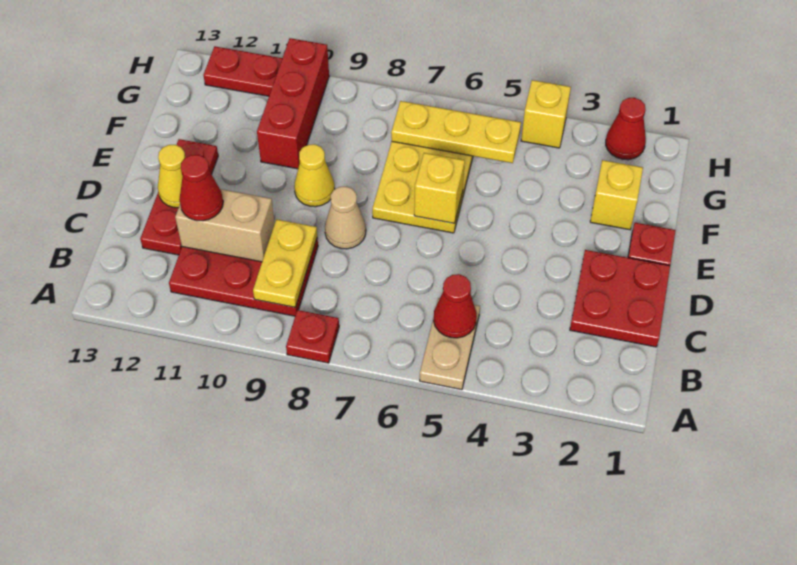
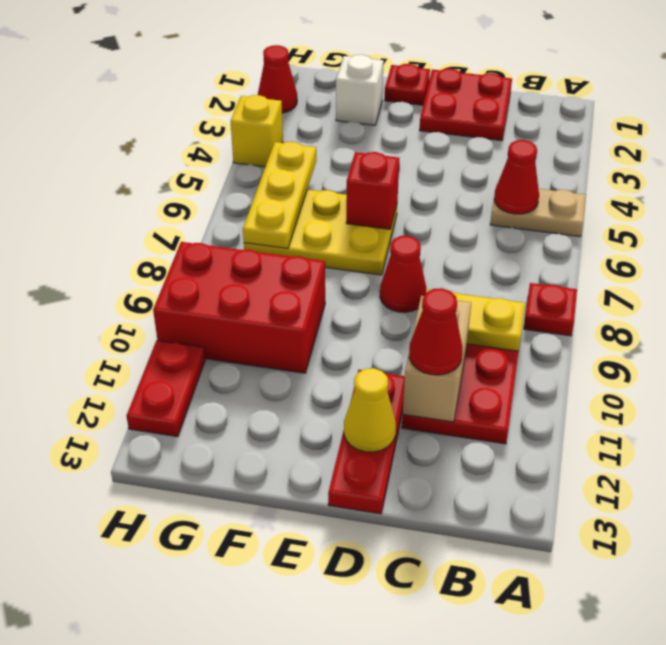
red 1x3 plate [140,139,218,255] -> red 1x3 plate turned to [328,370,405,514]
tan 1x1 cone [325,187,366,249] -> red 1x1 cone [380,236,426,312]
yellow 1x1 brick [414,153,465,223] -> red 1x1 brick [346,152,399,229]
yellow 1x1 cone [294,144,335,207] -> none
yellow 1x1 brick [590,160,643,230] -> white 1x1 brick [336,55,384,125]
red 1x3 brick [257,38,329,169] -> red 2x3 brick [153,242,325,373]

